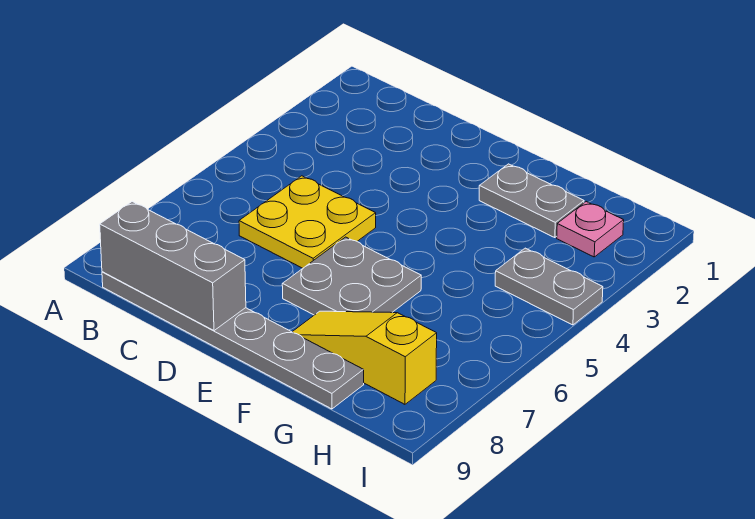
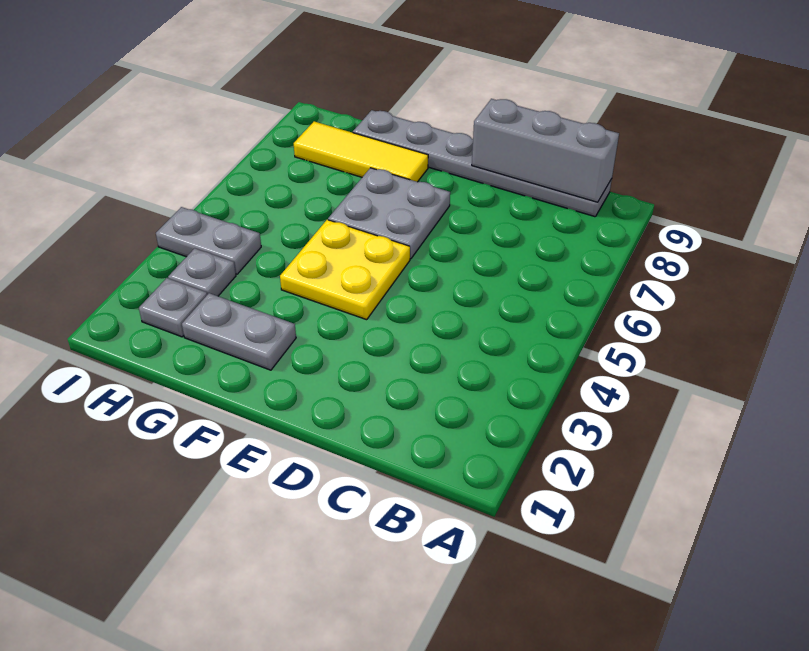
yellow 2x2 plate [239,176,376,268] -> yellow 2x2 plate moved to [280,220,410,320]
yellow 1x3 slope [292,311,437,404] -> yellow 1x3 tile [294,121,428,182]
pink 1x1 plate [557,202,624,257] -> grey 1x1 plate [139,278,207,337]
none -> grey 1x1 plate [168,248,236,296]

